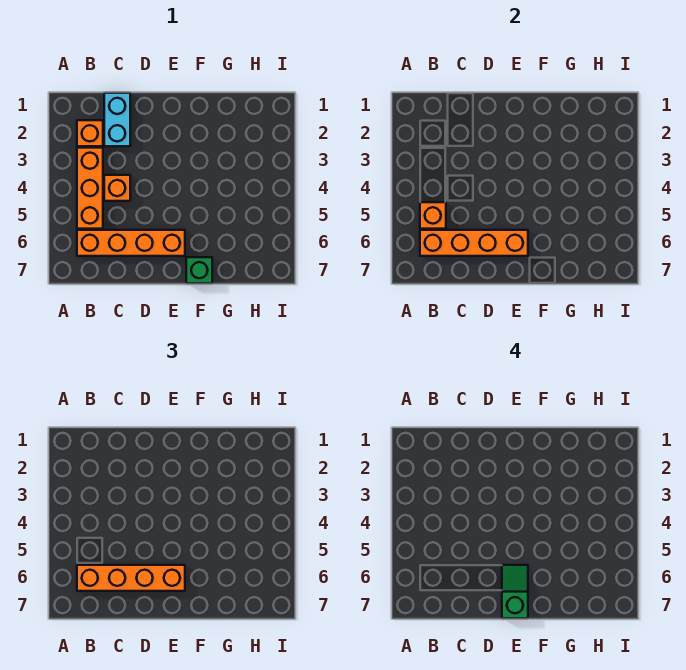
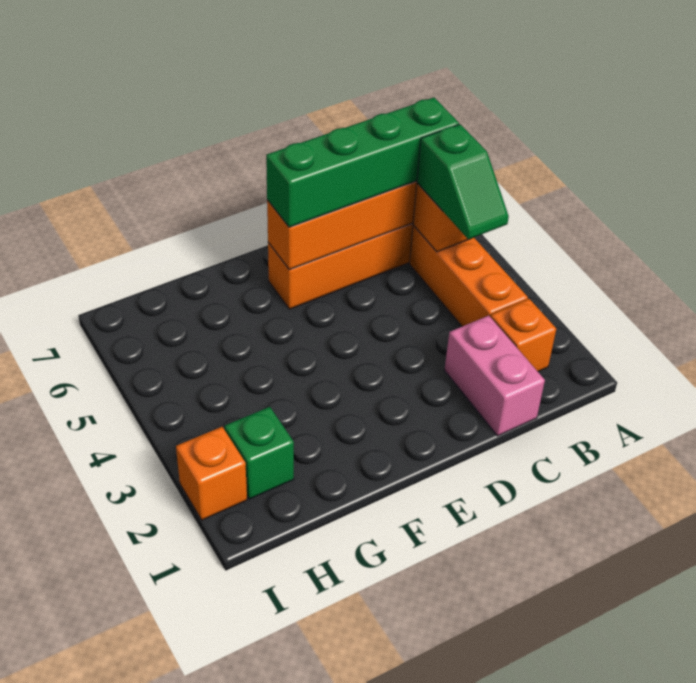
orange 1x4 brick [77,565,185,591] -> green 1x4 brick [266,98,459,227]
cyan 1x2 brick [104,93,130,146] -> pink 1x2 brick [445,316,545,436]
orange 1x1 brick [104,175,130,201] -> orange 1x1 brick moved to [176,427,247,520]
green 1x2 slope [502,565,528,618] -> green 1x2 slope moved to [417,124,509,239]
green 1x1 brick [186,257,212,283] -> green 1x1 brick moved to [225,407,294,499]

